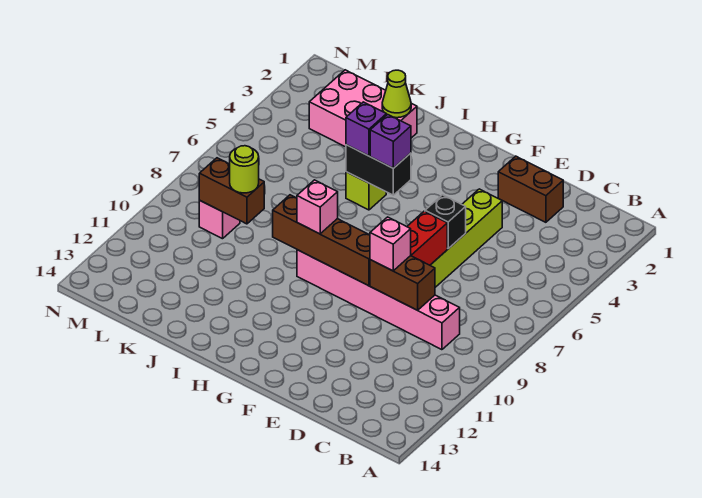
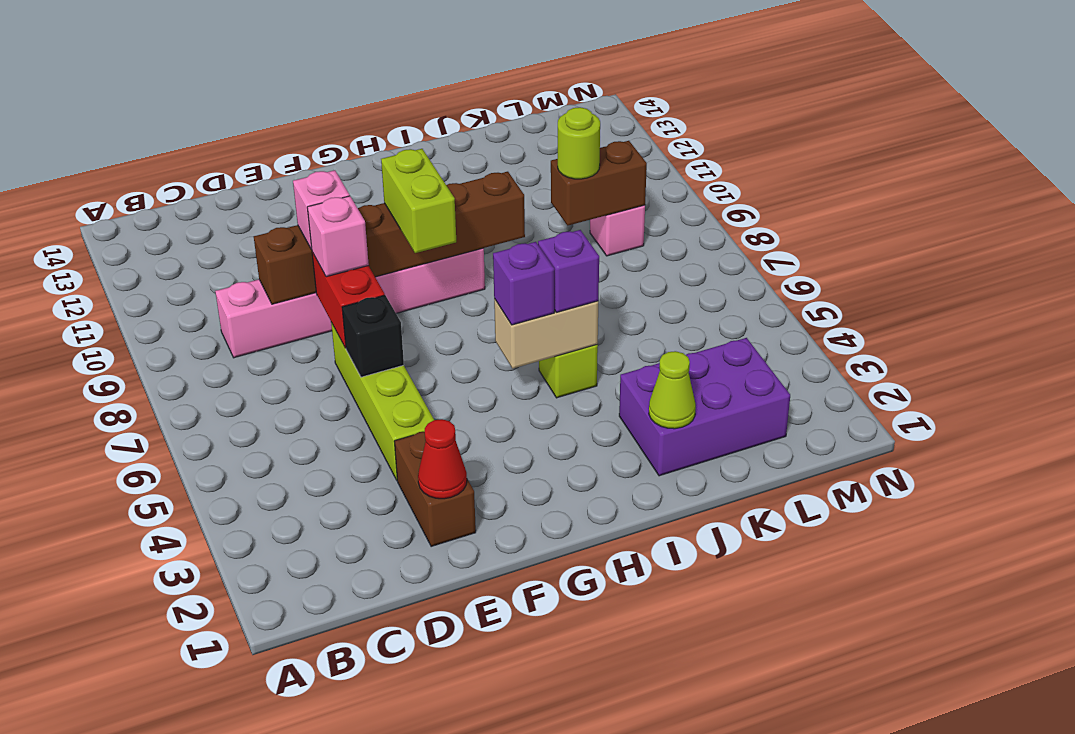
brown 1x2 brick [498,156,563,222] -> brown 1x2 brick turned to [394,432,476,547]
none -> red 1x1 cone [418,419,467,499]
none -> lime 1x2 brick [381,149,456,253]
black 1x2 brick [346,145,411,195] -> tan 1x2 brick [494,299,598,369]
pink 1x1 brick [297,180,338,234] -> pink 1x1 brick moved to [307,196,369,277]
pink 2x3 brick [309,70,417,147] -> purple 2x3 brick [619,338,790,476]

